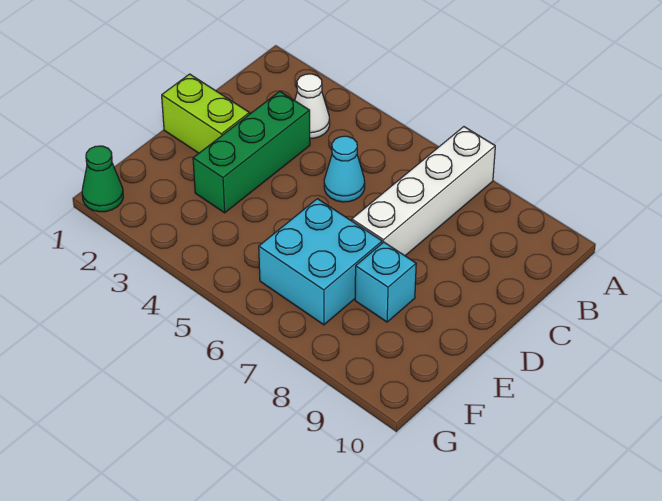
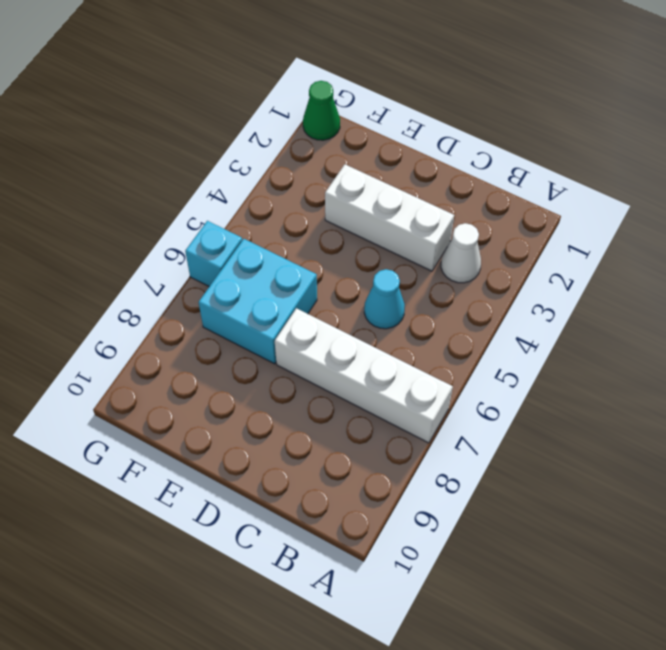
green 1x3 brick [193,91,310,213] -> white 1x3 brick [325,165,454,271]
lime 1x2 brick [162,74,249,153] -> none
cyan 1x1 brick [355,242,416,322] -> cyan 1x1 brick moved to [185,221,242,286]

